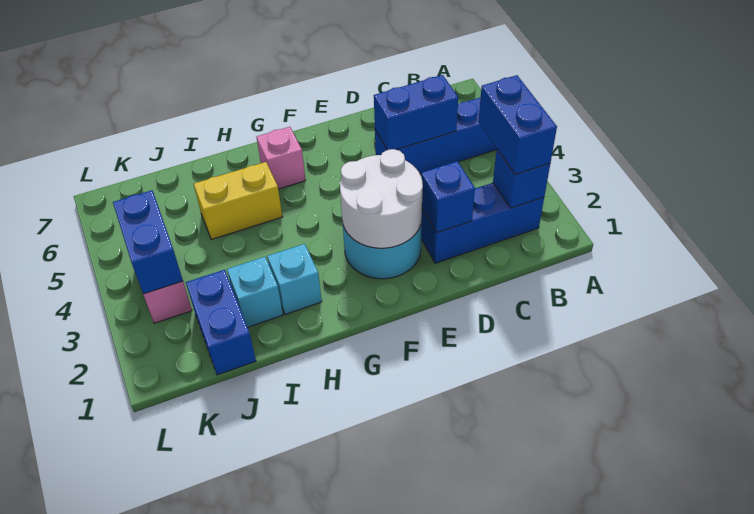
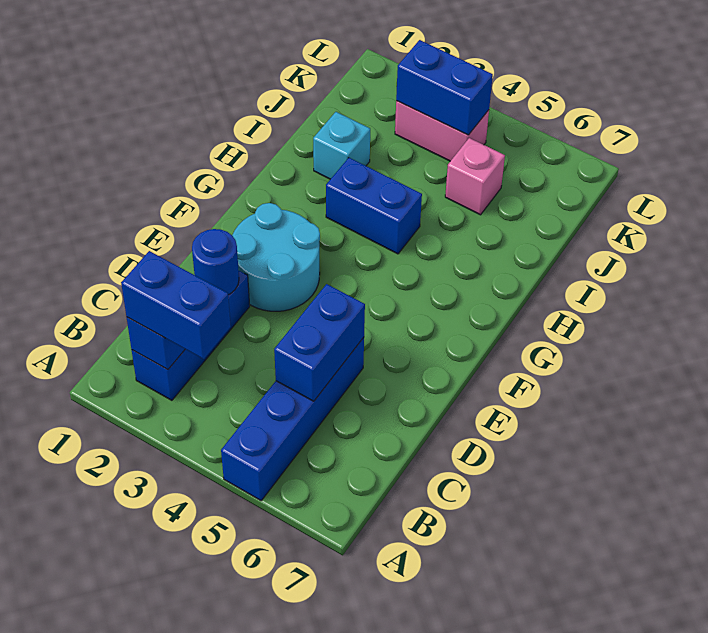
blue 1x1 brick [421,161,475,233] -> blue 1x1 round brick [192,229,239,295]
white 2x2 round brick [340,149,423,248] -> none
pink 1x1 brick [257,127,306,189] -> pink 1x1 brick moved to [445,138,505,215]
cyan 1x1 brick [267,244,322,314] -> none
yellow 1x2 brick [194,162,282,240] -> none
blue 1x2 brick [186,270,256,375] -> blue 1x2 brick moved to [326,158,422,254]

